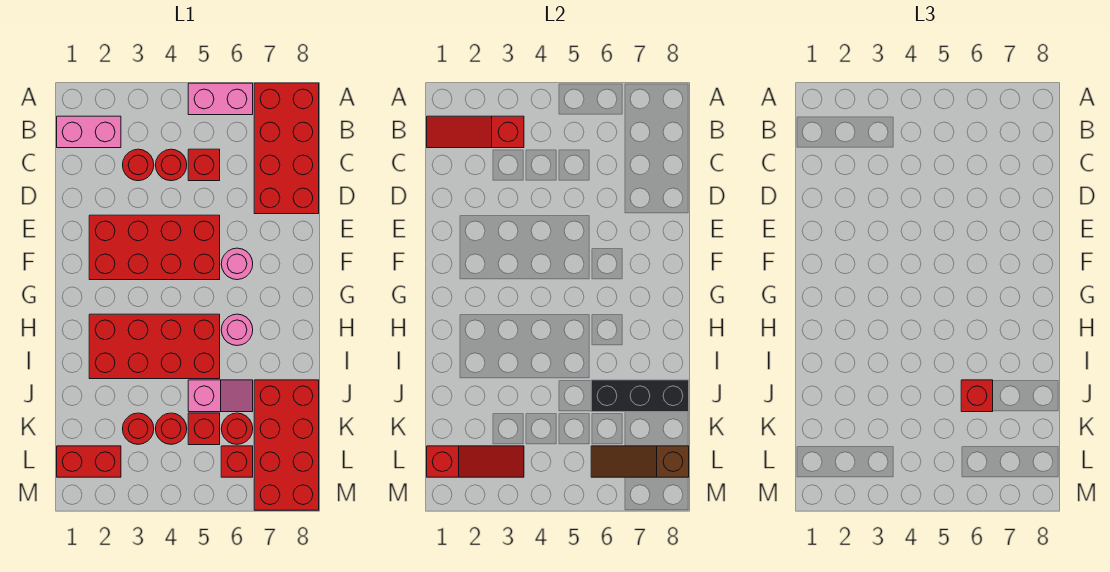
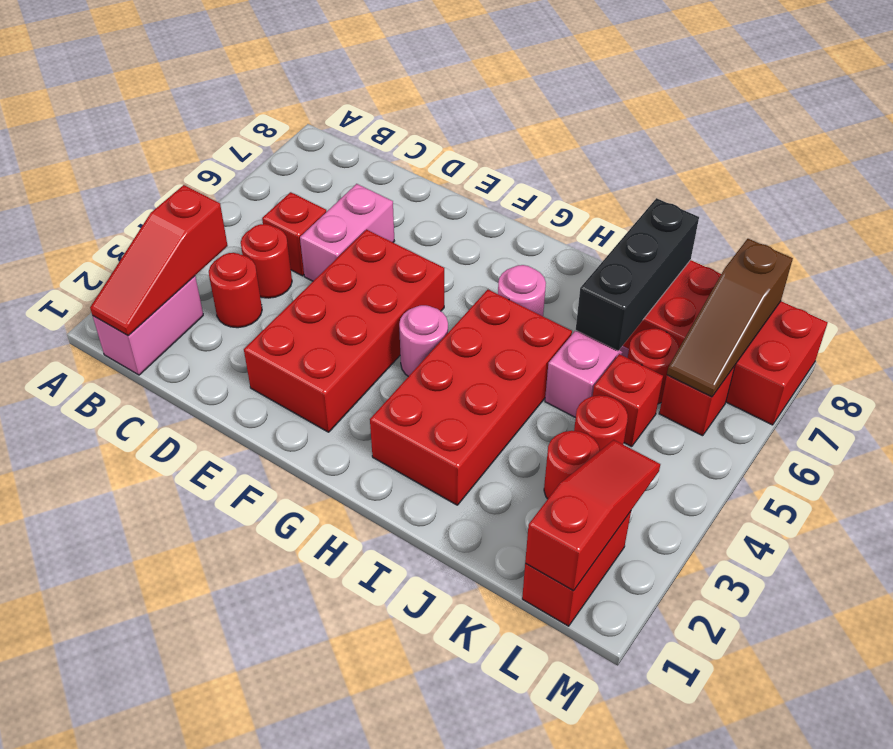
pink 1x2 brick [188,83,253,115] -> pink 1x2 brick moved to [300,184,394,281]
red 2x4 brick [254,83,319,214] -> none
pink 1x1 round brick [221,248,253,280] -> pink 1x1 round brick moved to [399,305,448,377]
red 1x1 brick [961,380,993,412] -> none

